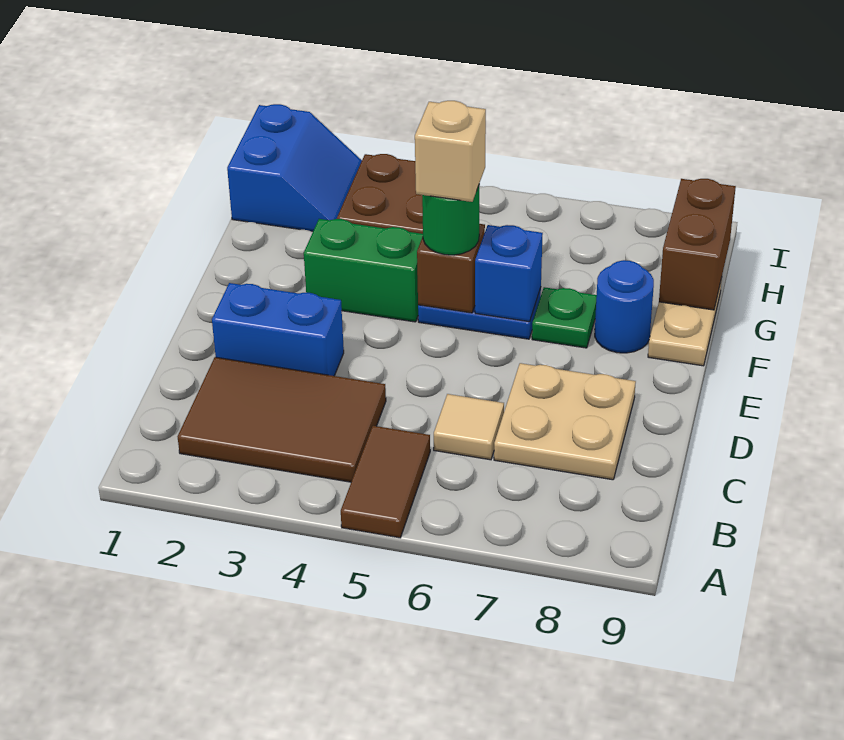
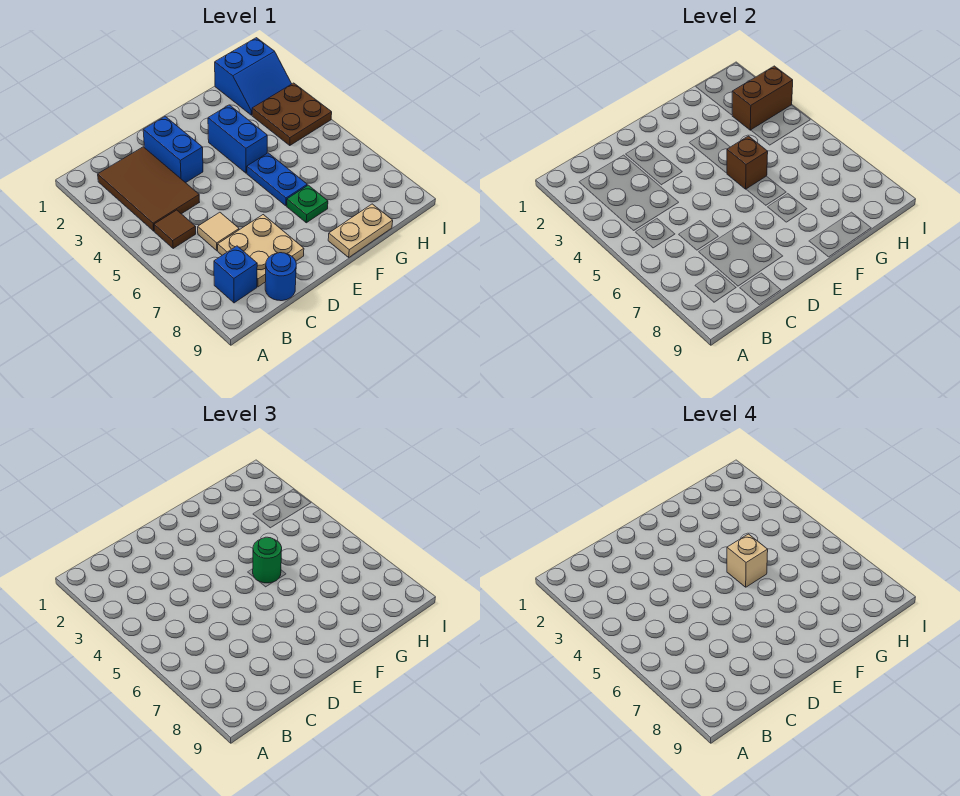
brown 1x2 tile [341,426,430,538] -> brown 1x1 tile [154,210,196,249]
green 1x2 brick [304,219,423,322] -> blue 1x2 brick [208,105,267,173]
blue 1x1 brick [475,225,543,322] -> blue 1x1 brick moved to [214,246,257,303]
blue 1x1 round brick [595,260,654,353] -> blue 1x1 round brick moved to [265,253,296,301]
brown 1x2 brick [659,179,736,310] -> brown 1x2 brick moved to [732,66,793,130]

